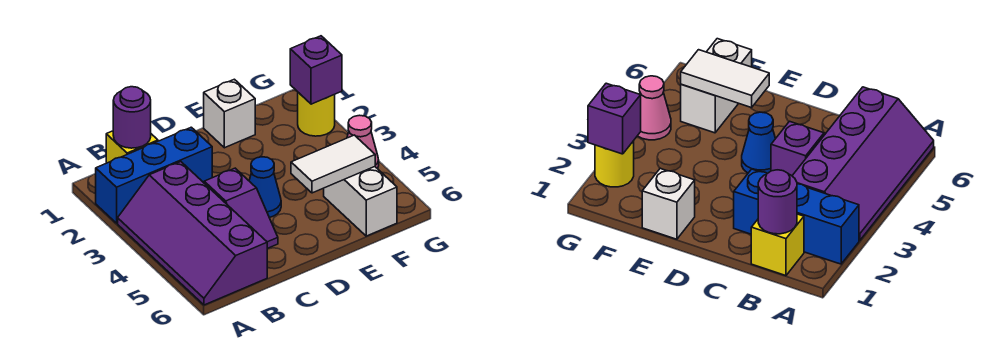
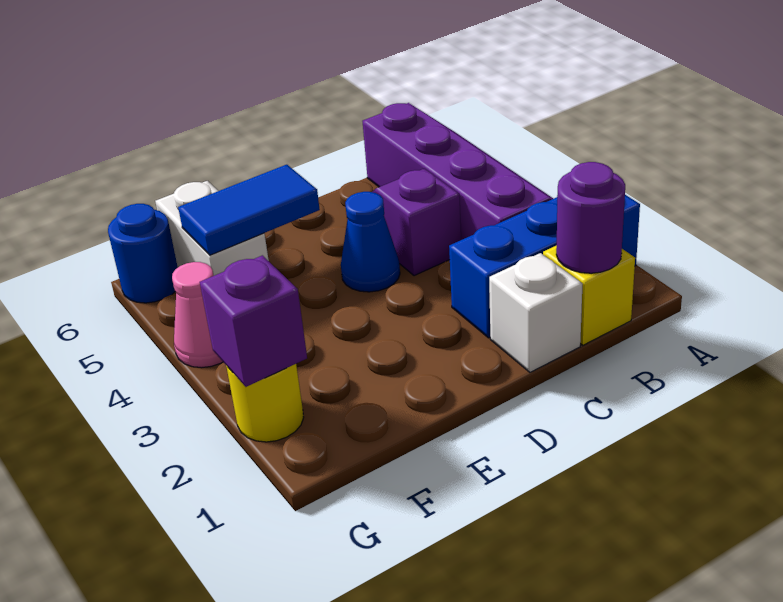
white 1x1 brick [204,79,255,148] -> white 1x1 brick moved to [489,253,582,372]
white 1x2 tile [291,135,375,193] -> blue 1x2 tile [178,165,320,255]
none -> blue 1x1 round brick [108,204,178,303]

